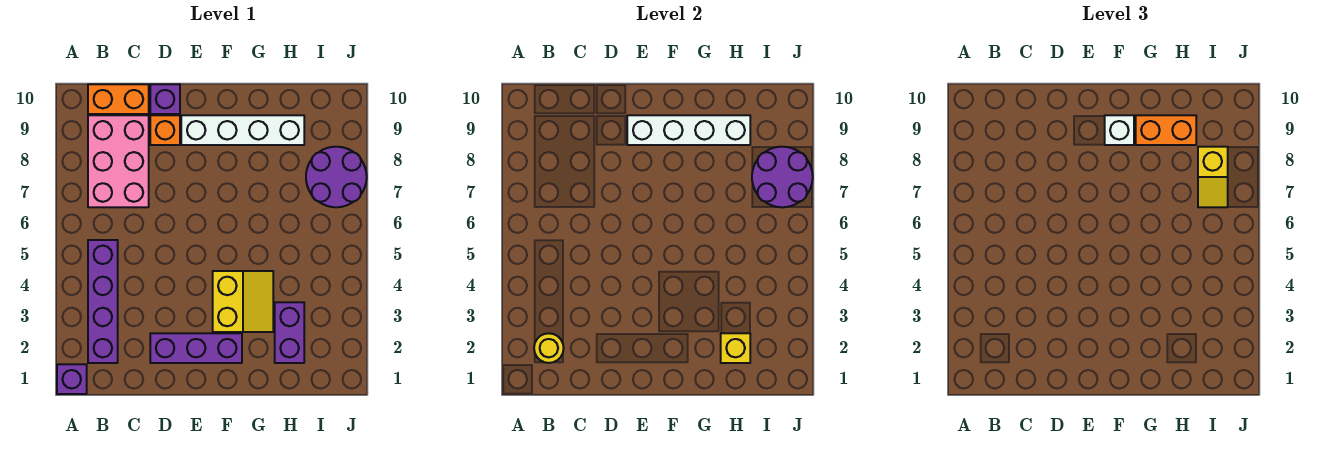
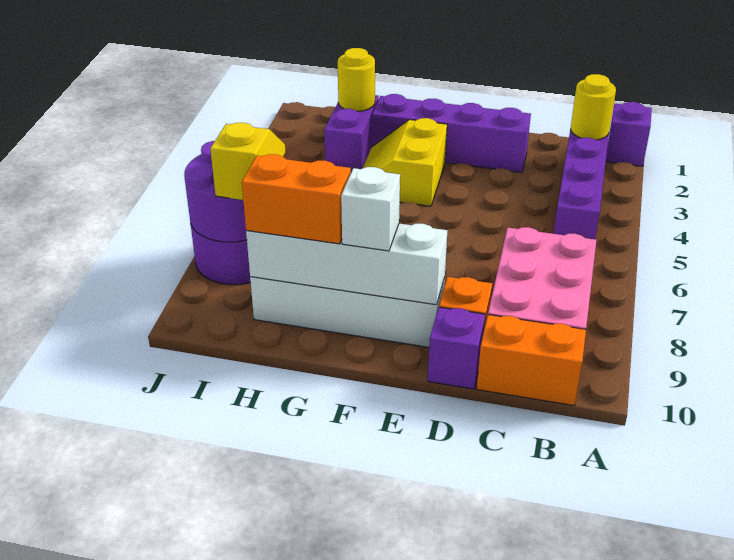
purple 1x3 brick [150,333,242,363] -> purple 1x4 brick [372,94,531,172]
yellow 1x1 brick [721,333,750,363] -> yellow 1x1 round brick [338,48,375,111]

